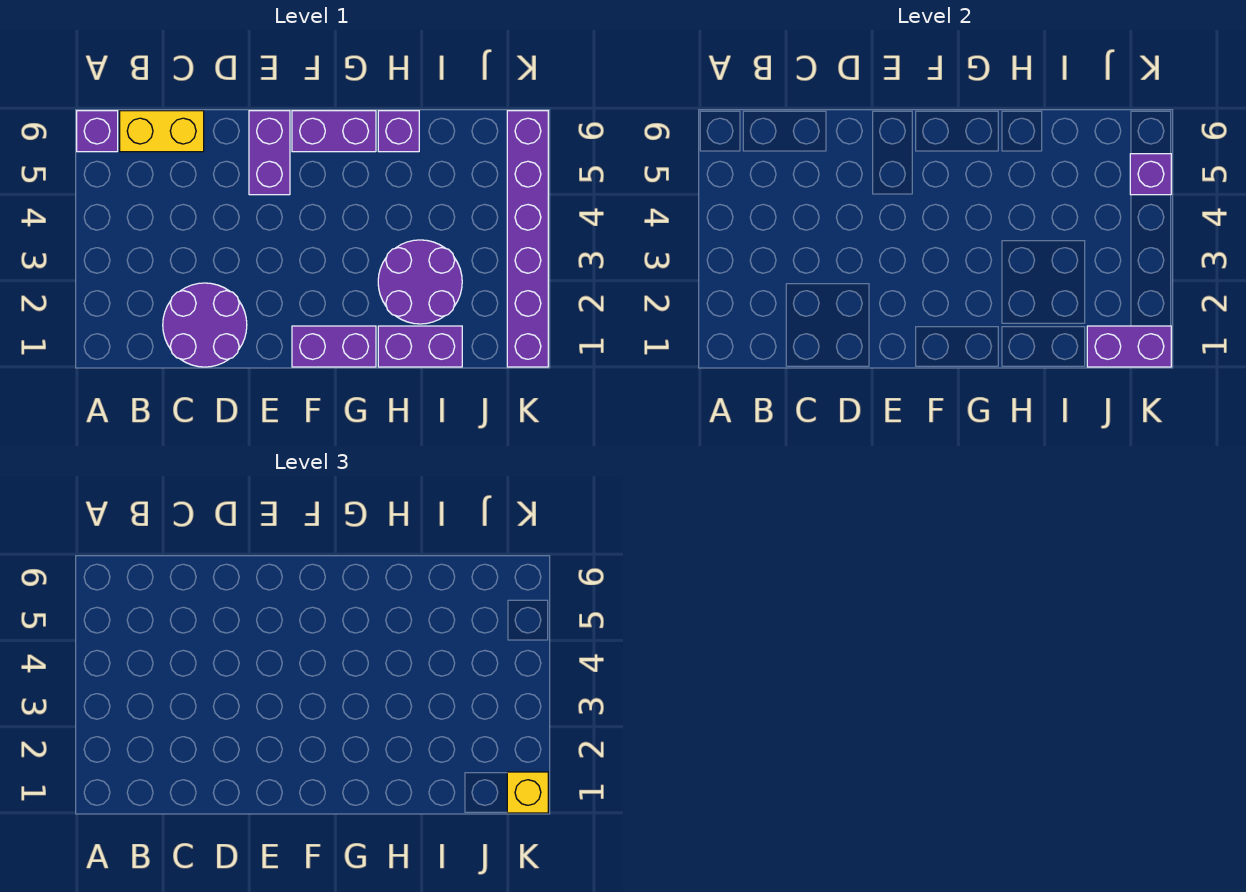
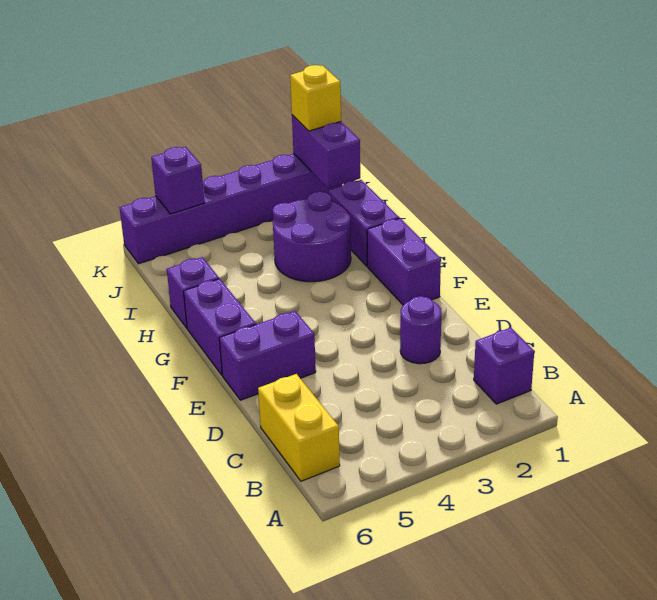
purple 1x1 brick [77,111,118,152] -> purple 1x1 brick moved to [474,328,534,404]
purple 2x2 round brick [163,283,247,367] -> purple 1x1 round brick [400,296,441,364]

